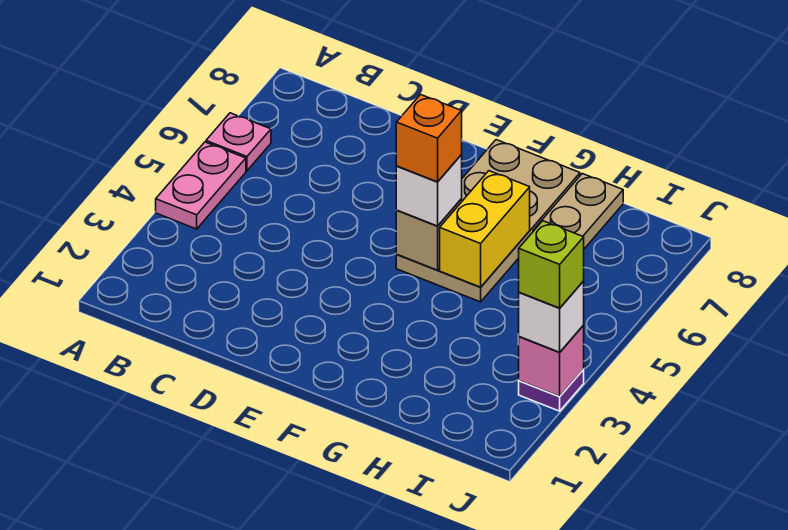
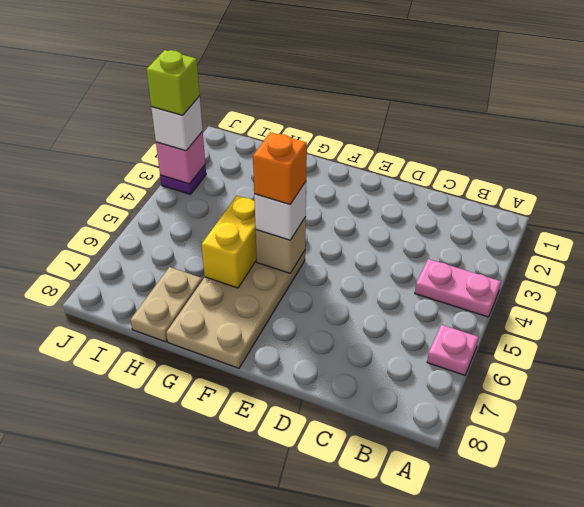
pink 1x2 plate [156,142,246,229] -> pink 1x2 plate turned to [415,259,501,317]

